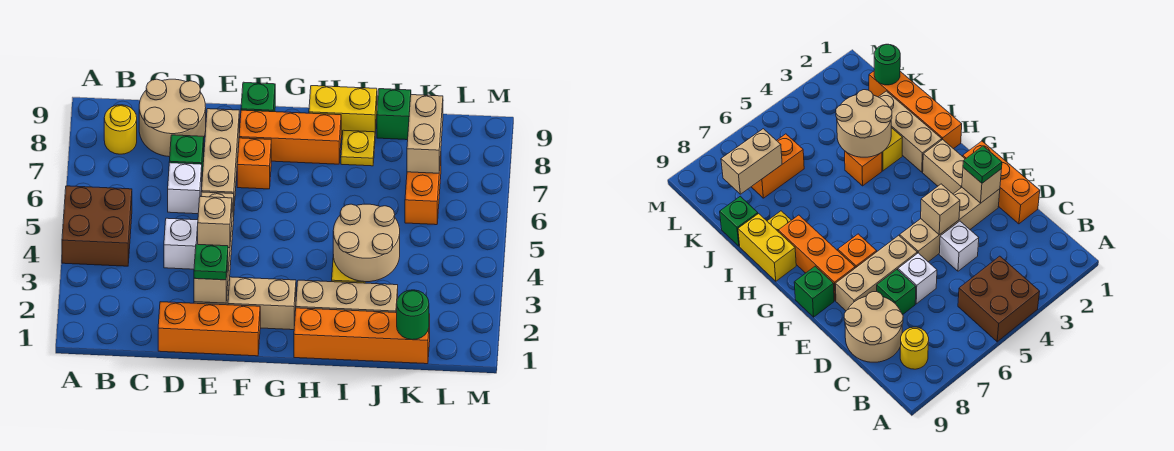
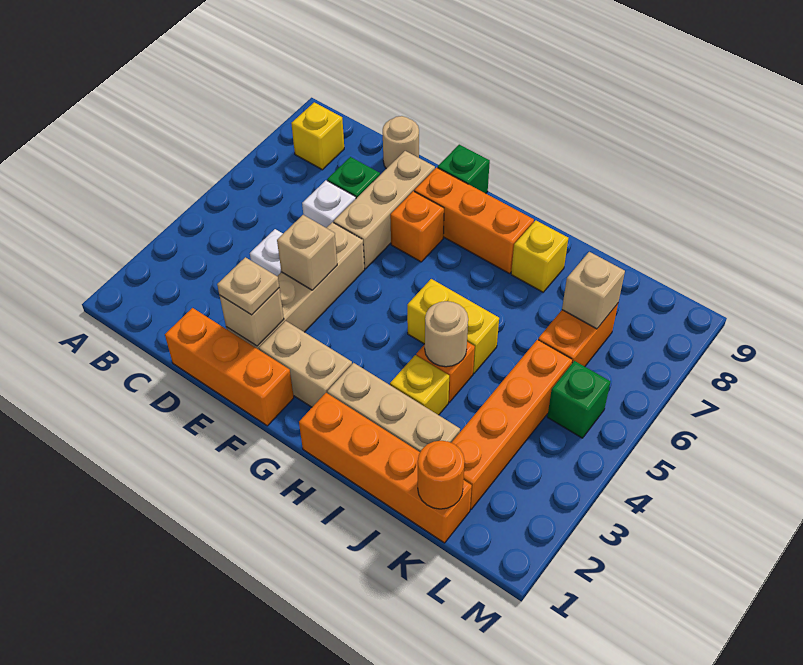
brown 2x2 brick [62,186,132,266] -> none
yellow 1x1 round brick [104,105,137,154] -> yellow 1x1 brick [291,102,344,170]
tan 2x2 round brick [139,79,206,157] -> tan 1x1 round brick [383,116,419,169]
green 1x1 plate [194,244,228,280] -> tan 1x1 plate [217,257,279,315]
yellow 1x2 brick [309,86,377,137] -> yellow 1x2 brick moved to [407,279,499,373]
tan 2x2 round brick [333,204,400,282] -> tan 1x1 round brick [425,301,468,367]
yellow 1x1 plate [341,130,375,166] -> yellow 1x1 brick [511,220,568,292]
green 1x1 brick [377,89,411,140] -> green 1x1 brick moved to [547,361,611,438]
green 1x1 round brick [397,290,429,340] -> orange 1x1 round brick [418,441,465,509]
none -> orange 1x4 brick [451,340,572,510]
tan 1x2 brick [407,95,443,173] -> tan 1x1 brick [562,252,625,329]

